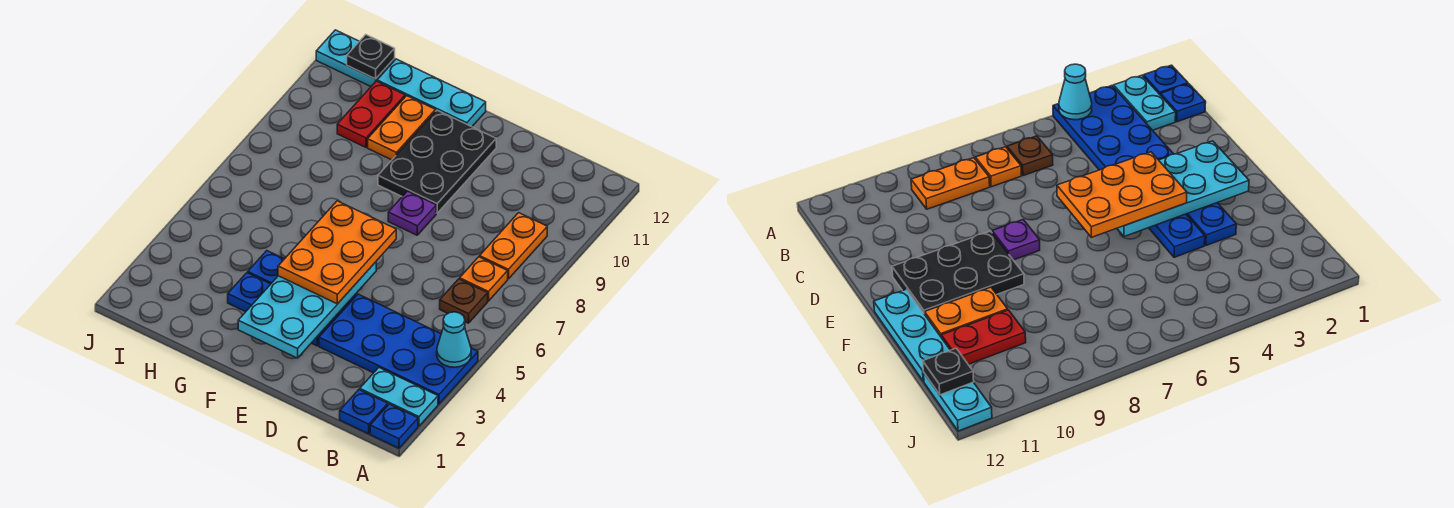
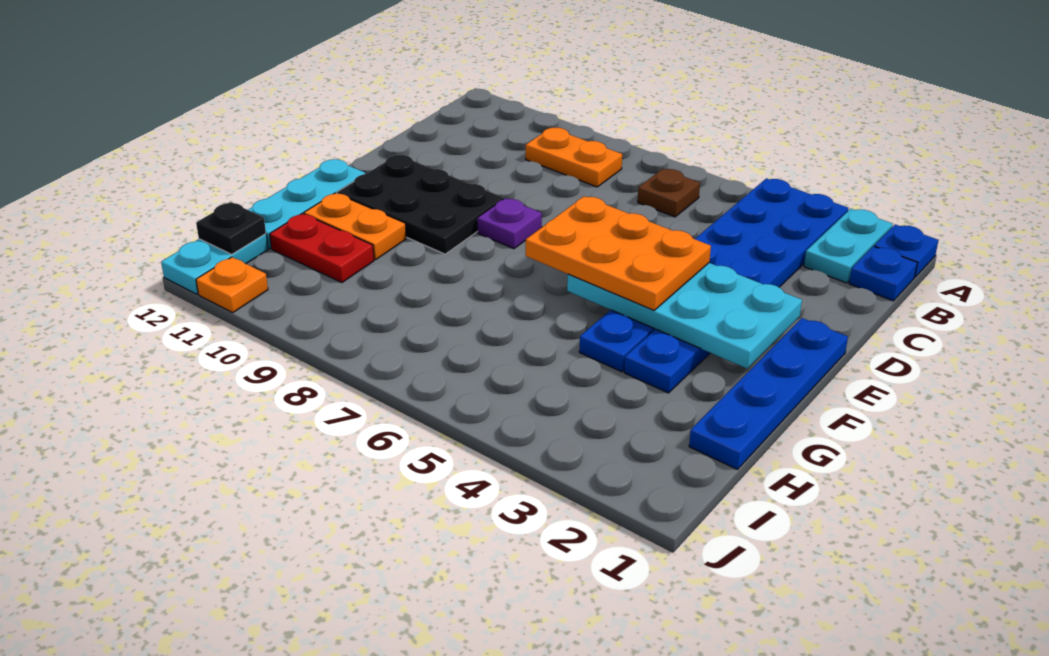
cyan 1x1 cone [437,312,471,367] -> none
orange 1x1 plate [460,257,508,301] -> orange 1x1 plate moved to [196,257,268,313]
none -> blue 1x4 plate [689,318,848,469]

